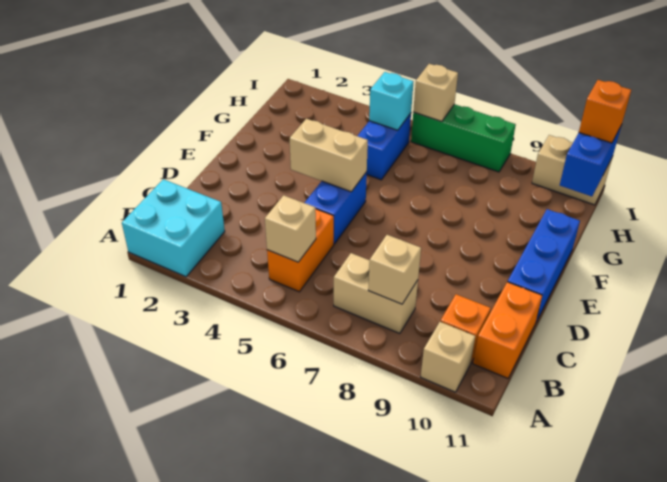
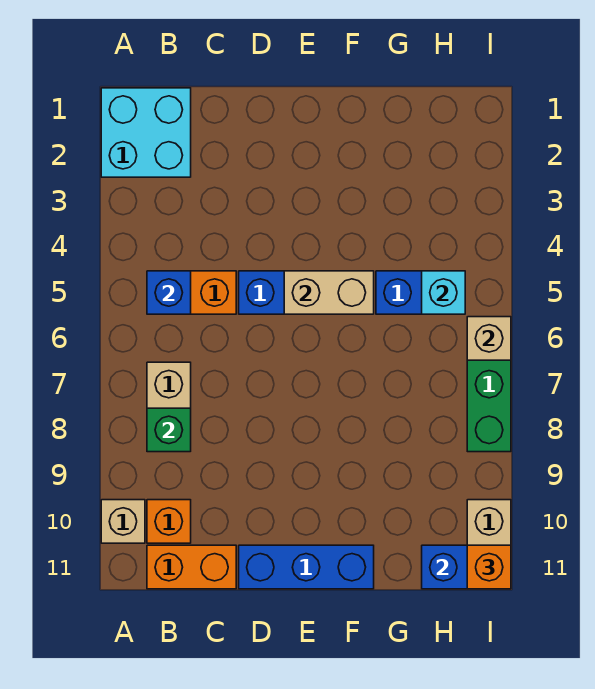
tan 1x1 brick [265,195,316,262] -> blue 1x1 brick [147,271,191,314]
tan 1x1 brick [368,235,421,304] -> green 1x1 brick [147,408,191,452]
tan 1x2 brick [290,119,368,192] -> tan 1x2 brick turned to [284,271,374,314]

